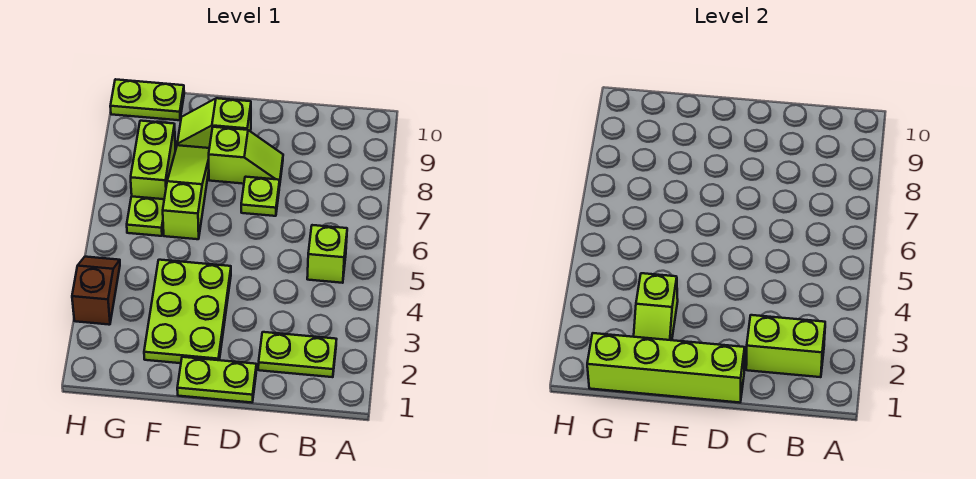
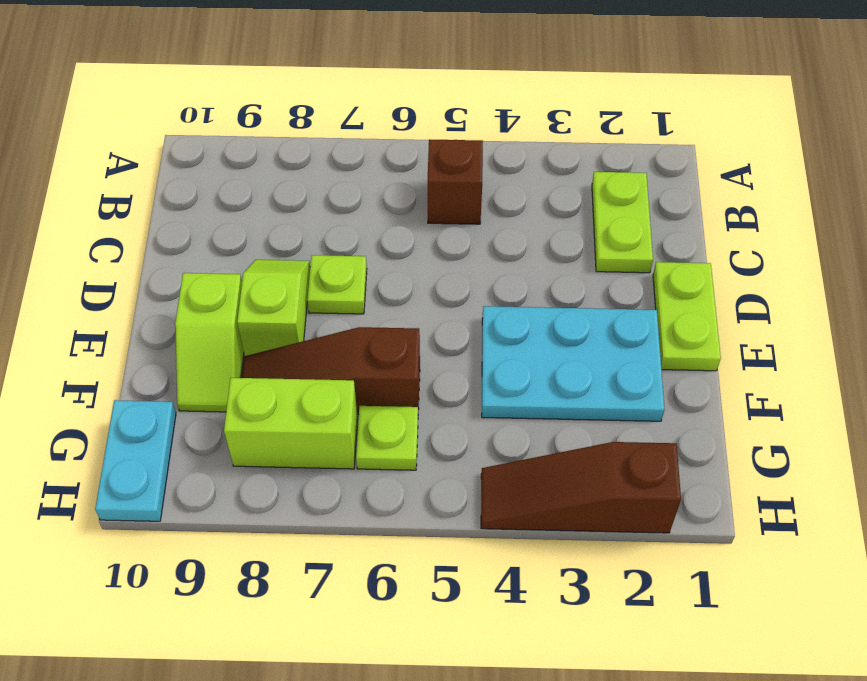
lime 1x2 brick [746,315,825,377] -> none
lime 1x1 brick [307,225,347,283] -> brown 1x1 brick [427,139,483,224]
lime 1x4 brick [587,333,745,403] -> none
lime 2x3 plate [144,260,231,363] -> cyan 2x3 plate [482,306,665,421]
lime 1x2 slope [634,273,678,340] -> none
lime 1x3 slope [163,145,209,239] -> brown 1x3 slope [241,327,420,415]
lime 1x2 plate [110,79,184,120] -> cyan 1x2 plate [95,400,176,521]
brown 1x2 slope [72,257,120,325] -> brown 1x3 slope [481,442,681,533]

